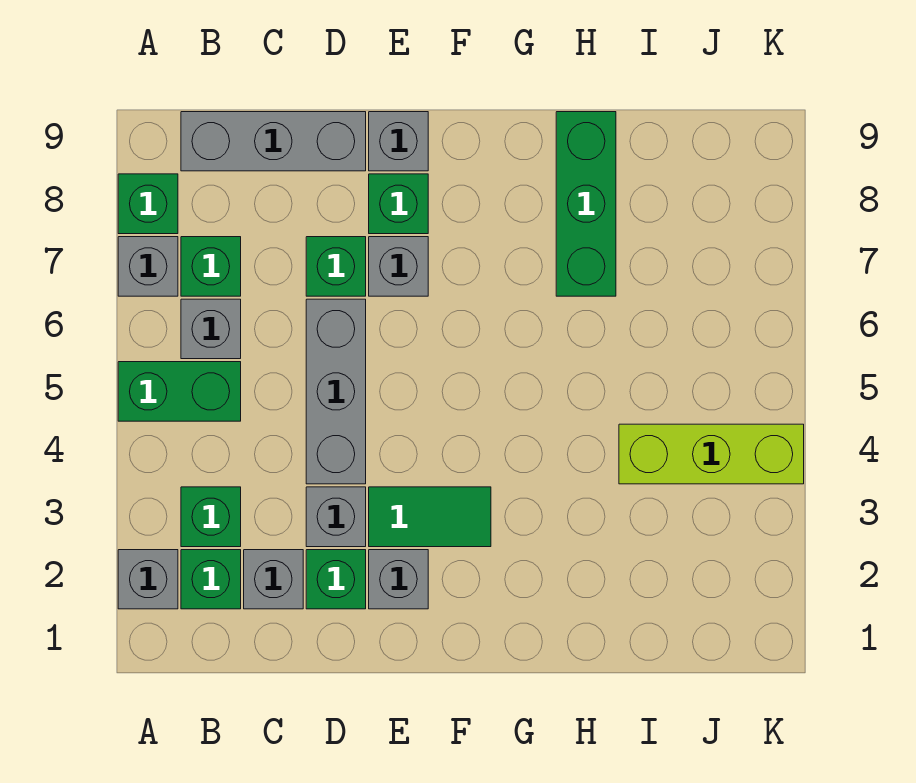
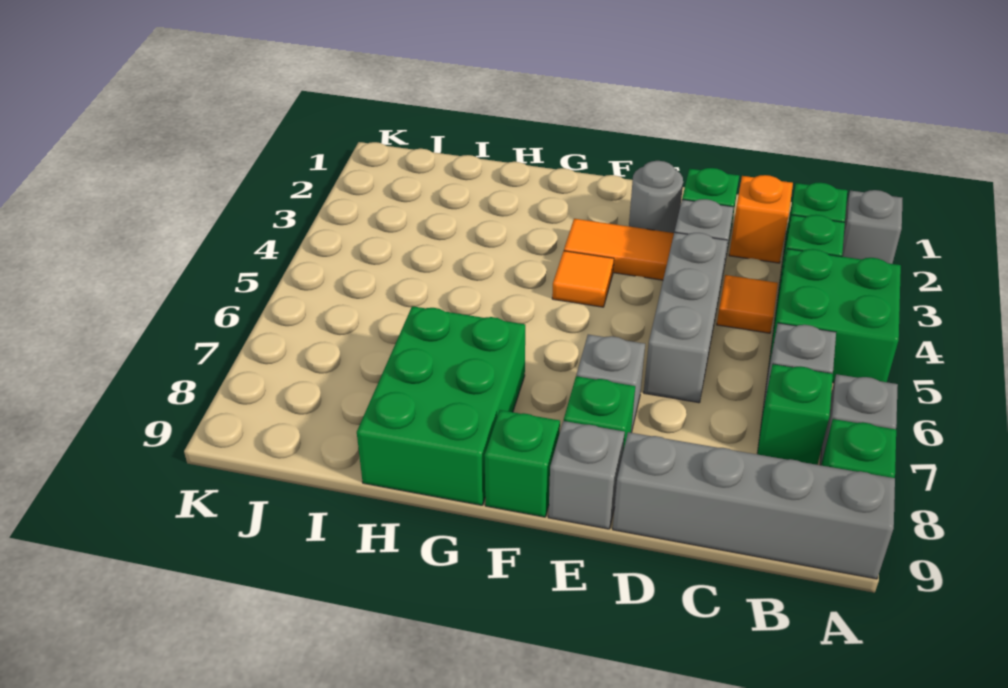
green 1x2 brick [118,362,241,421] -> green 2x2 brick [769,249,901,383]
grey 1x3 brick [181,112,366,171] -> grey 1x4 brick [613,432,895,579]
grey 1x1 brick [244,550,303,609] -> orange 1x1 brick [729,175,793,263]
none -> orange 1x1 tile [717,275,778,333]
green 1x1 brick [306,237,366,296] -> green 1x1 brick moved to [484,410,560,517]
grey 1x1 brick [369,550,428,609] -> grey 1x1 round brick [629,161,683,233]
green 1x2 tile [369,487,491,547] -> orange 1x2 tile [564,219,674,280]
none -> orange 1x1 tile [552,251,614,307]
green 1x3 brick [556,112,616,296] -> green 2x3 brick [357,306,525,505]
lime 1x3 brick [619,424,804,484] -> none

